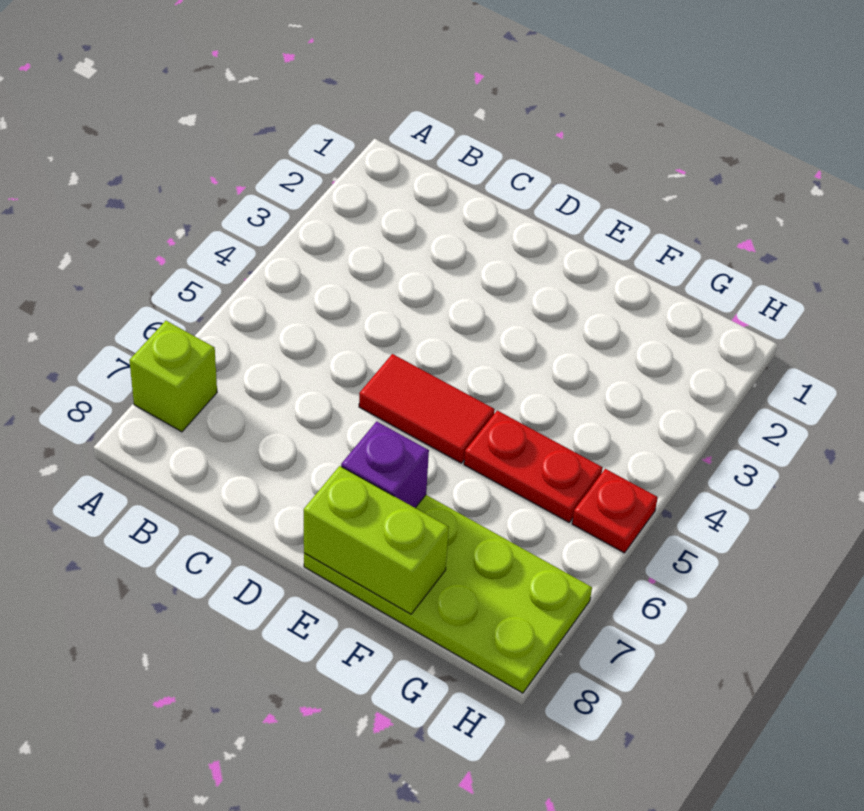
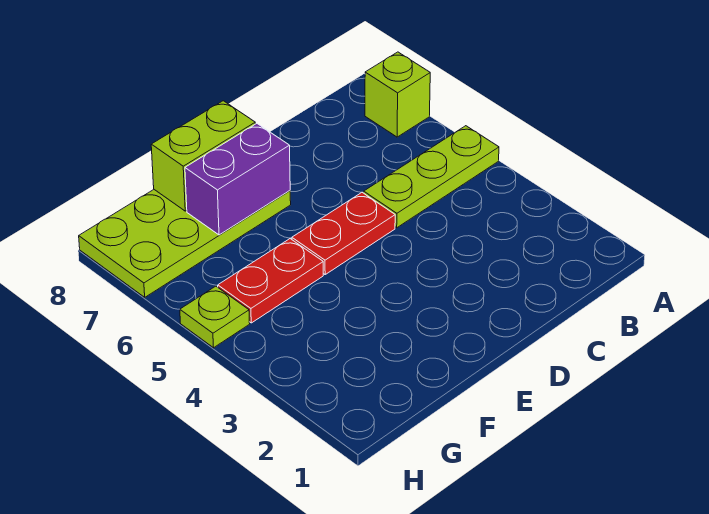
none -> lime 1x3 plate [364,126,499,228]
red 1x2 tile [359,354,495,463] -> red 1x2 plate [292,192,395,274]
purple 1x1 brick [341,421,429,508] -> purple 1x2 brick [185,124,290,235]
red 1x1 plate [572,469,658,553] -> lime 1x1 plate [180,286,250,348]

